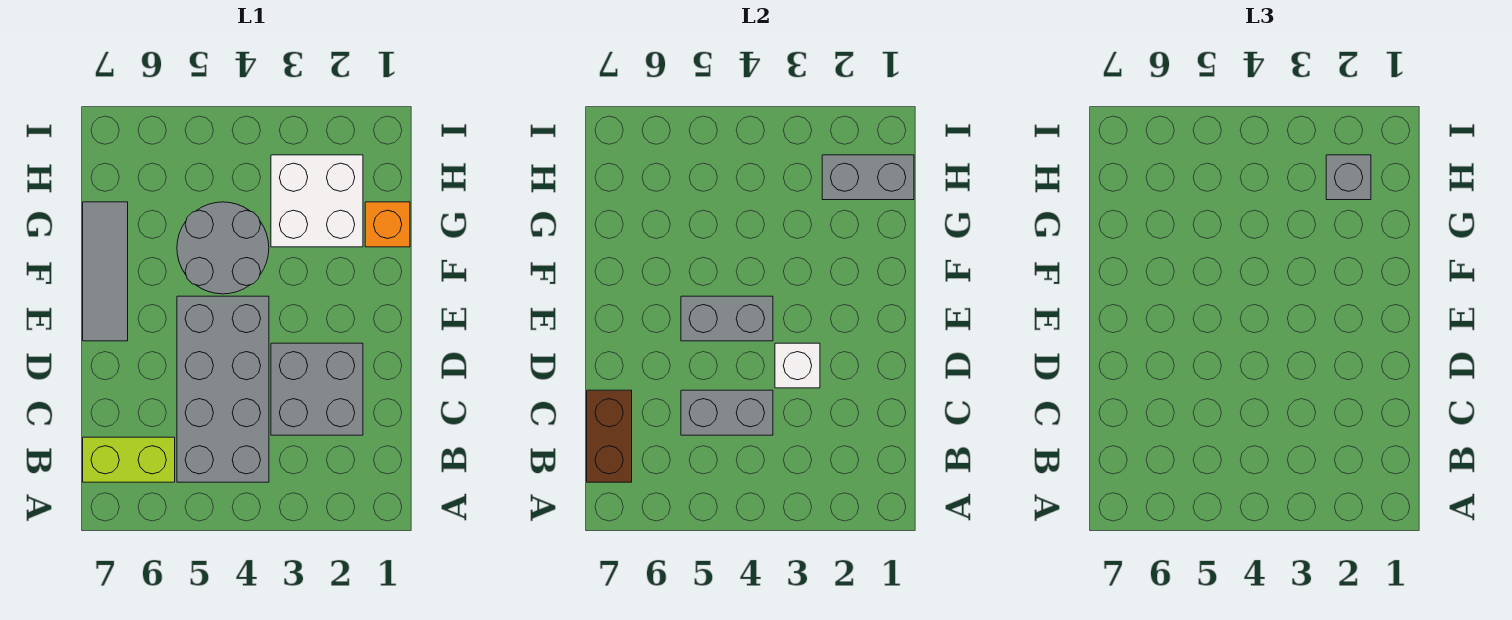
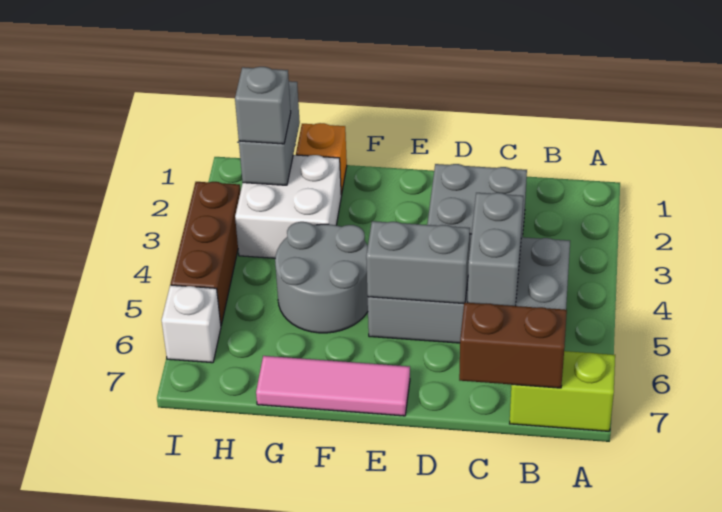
lime 1x2 brick [83,437,175,482] -> lime 1x2 brick turned to [510,351,615,431]
white 1x1 brick [775,343,820,388] -> white 1x1 brick moved to [162,285,221,363]
grey 1x2 brick [681,296,773,341] -> grey 1x2 brick turned to [366,221,470,304]
grey 1x3 tile [83,202,128,341] -> pink 1x3 tile [256,356,410,416]
none -> brown 1x3 brick [171,182,241,325]

